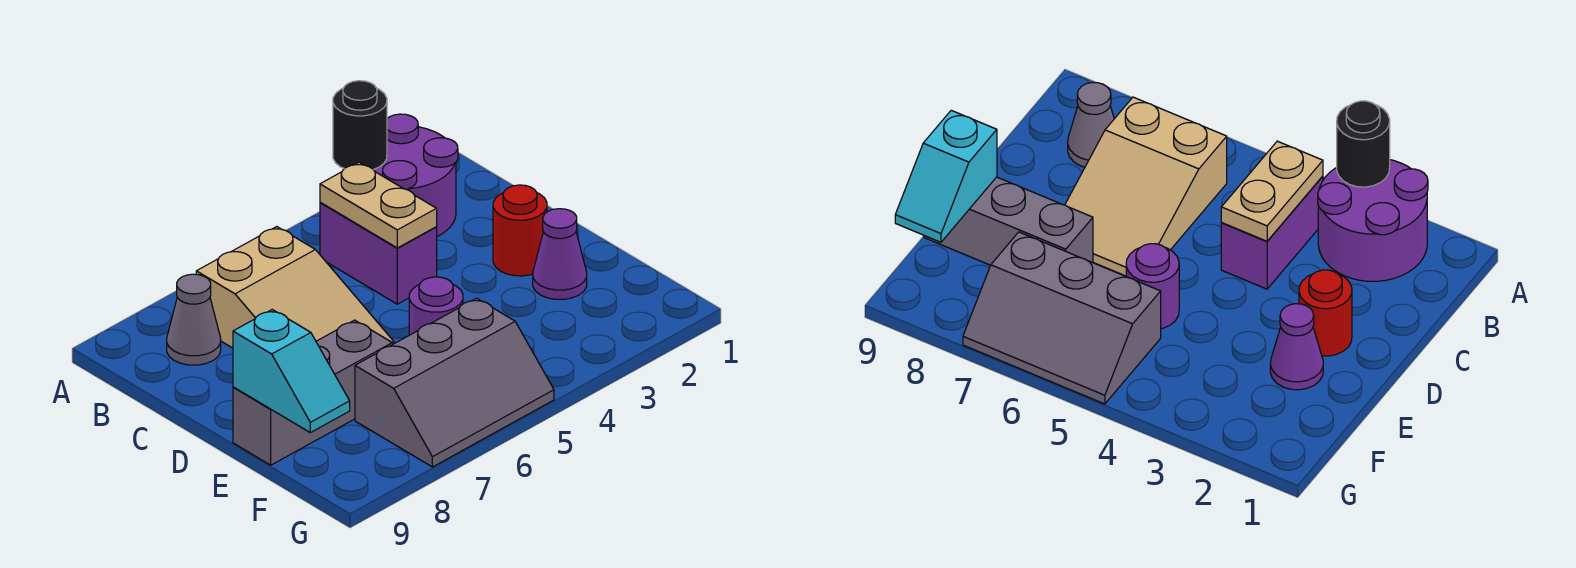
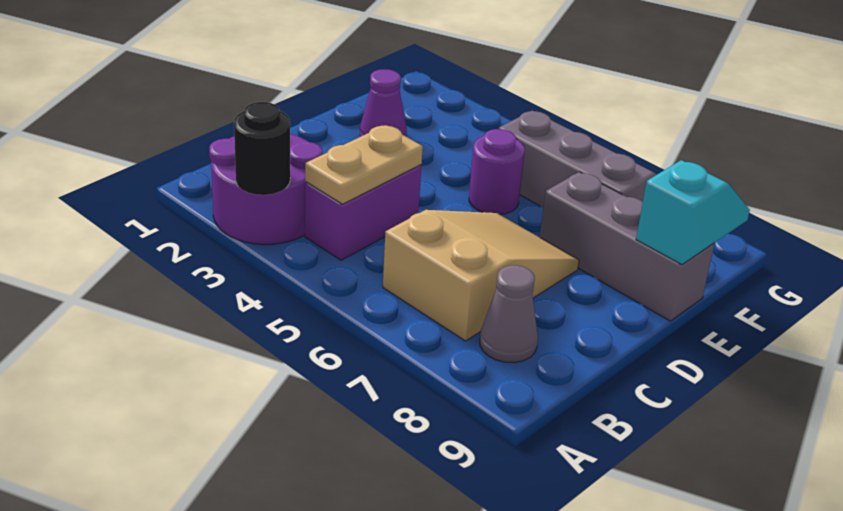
red 1x1 round brick [493,185,547,276] -> none

